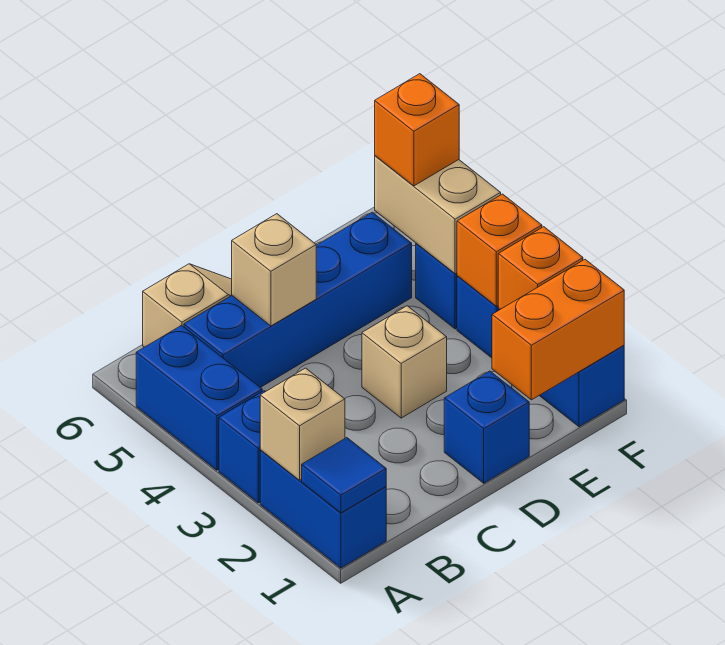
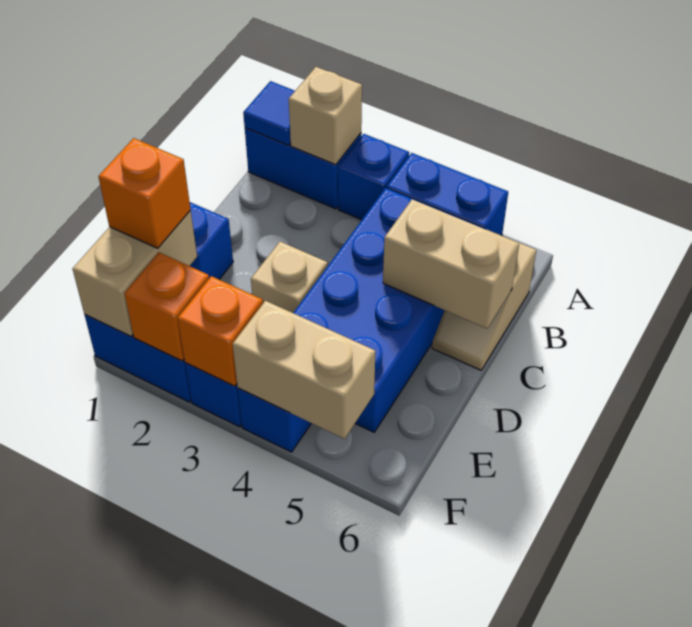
blue 1x4 brick [184,212,412,387] -> blue 2x4 brick [294,188,482,432]
tan 1x1 brick [232,214,316,326] -> tan 1x2 brick [383,199,519,328]
orange 1x2 brick [492,259,624,400] -> tan 1x2 brick [73,211,197,336]
orange 1x1 brick [375,74,459,186] -> orange 1x1 brick moved to [98,138,191,248]

